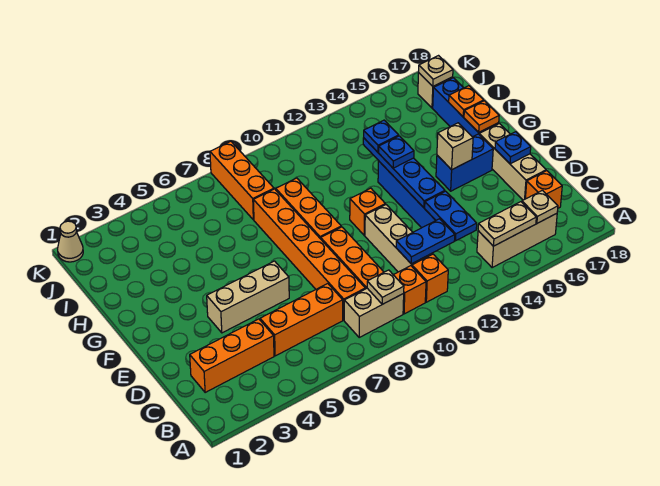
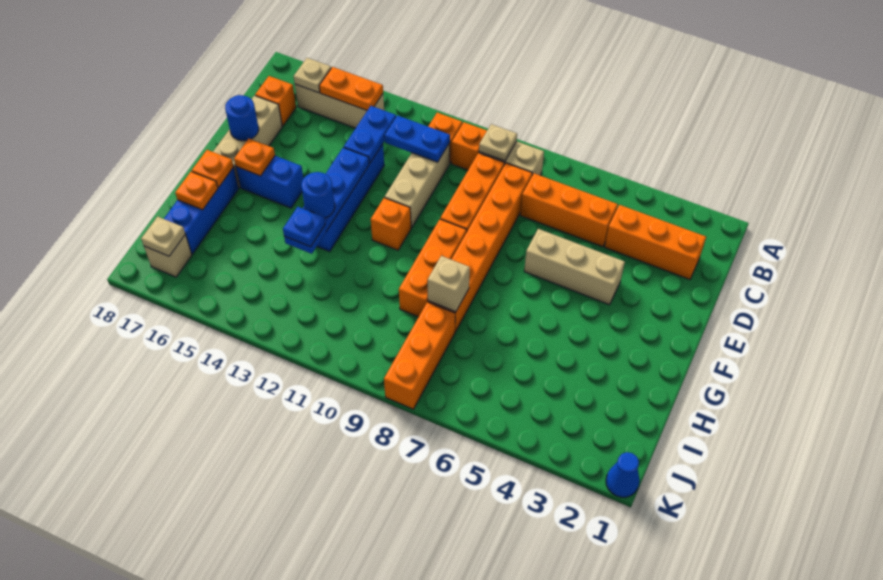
tan 1x2 plate [478,202,536,246] -> orange 1x2 plate [319,67,383,110]
blue 1x1 plate [495,132,531,164] -> blue 1x1 round brick [225,95,259,141]
tan 1x1 brick [437,123,473,170] -> tan 1x1 brick moved to [428,256,470,312]
none -> orange 1x1 plate [234,139,275,176]
blue 1x1 plate [379,136,414,168] -> blue 1x1 round brick [301,172,335,218]
tan 1x1 cone [58,221,83,262] -> blue 1x1 cone [606,452,640,497]

